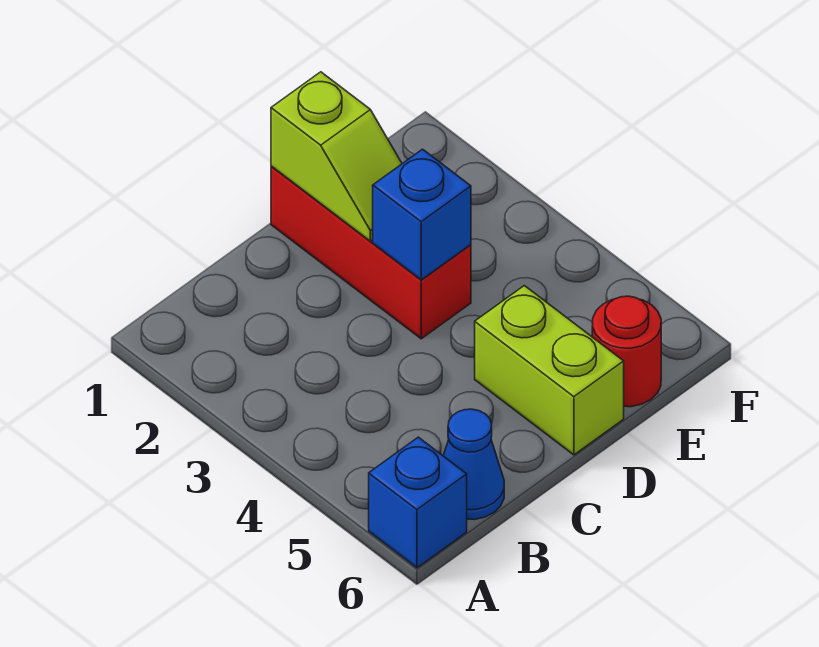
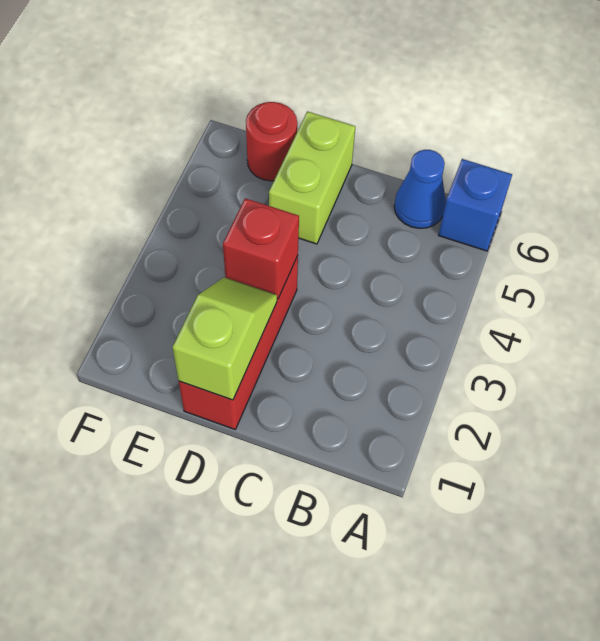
blue 1x1 brick [373,149,471,280] -> red 1x1 brick [223,198,299,299]

